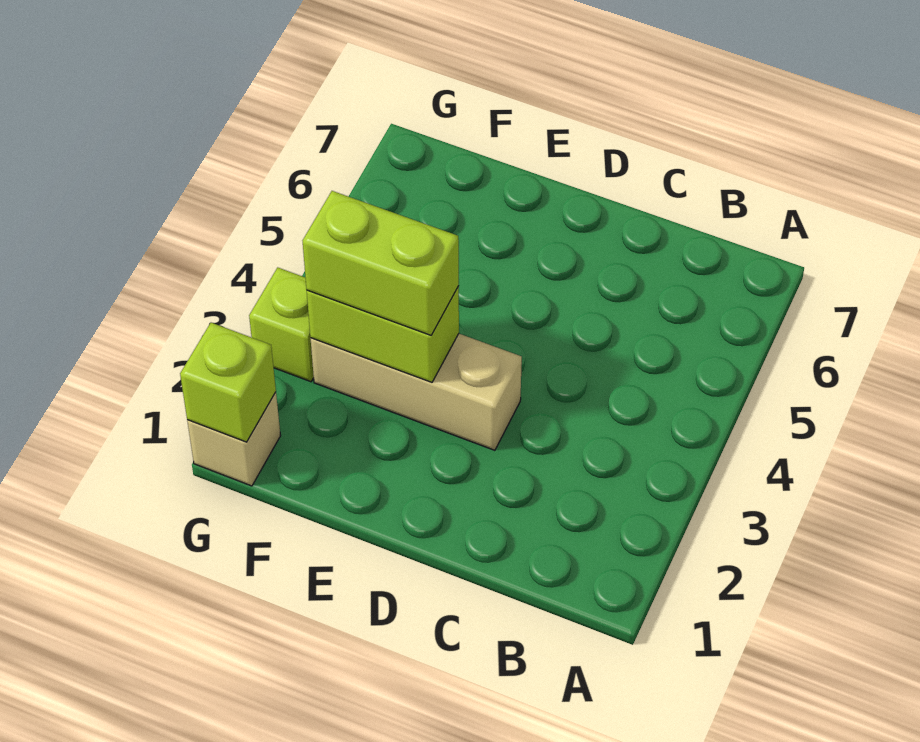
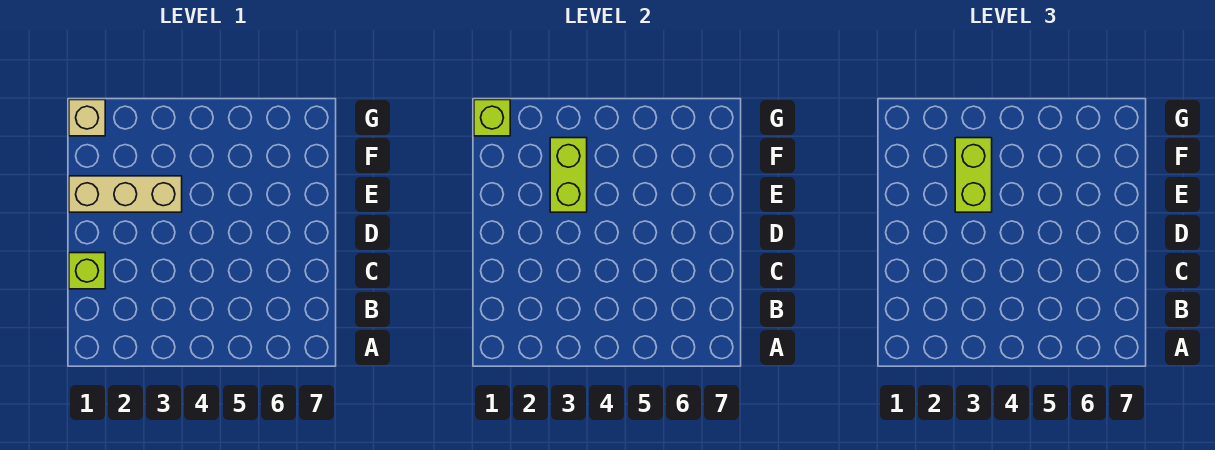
tan 1x3 brick [310,334,522,450] -> tan 1x3 brick turned to [69,176,182,212]
lime 1x1 brick [249,268,314,382] -> lime 1x1 brick moved to [69,253,105,289]

